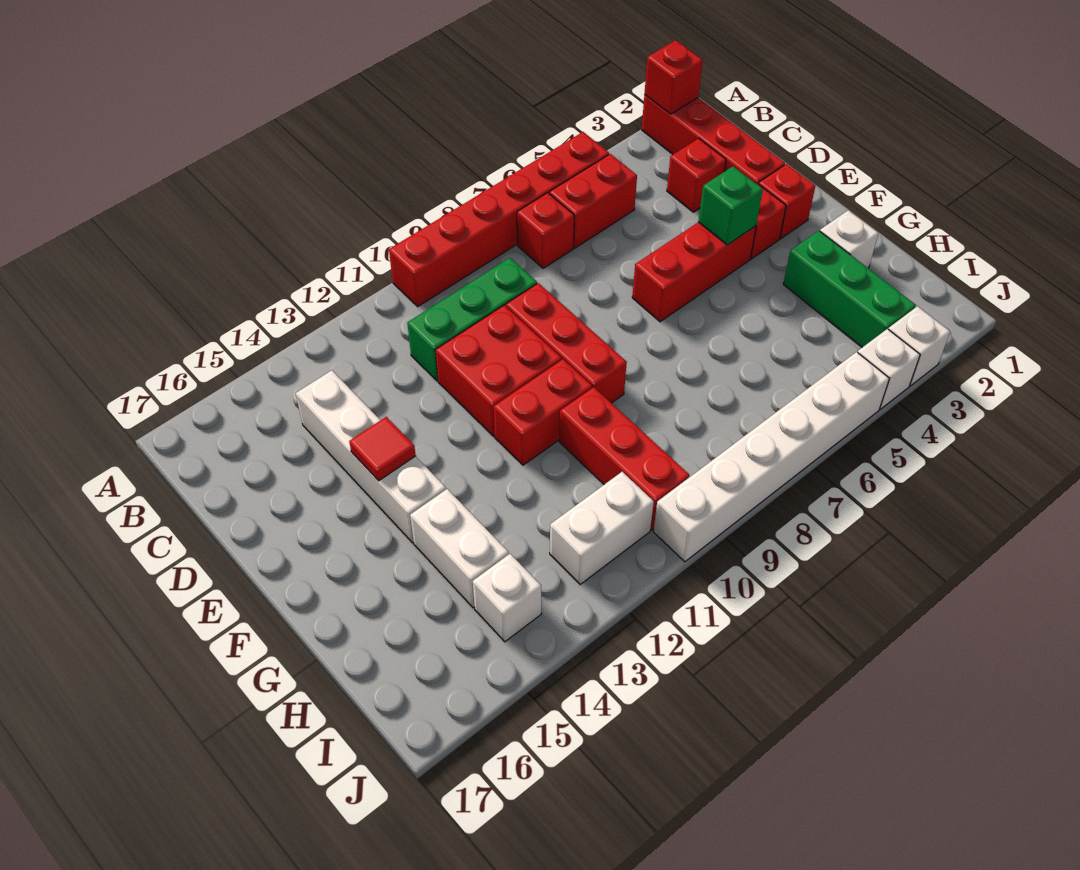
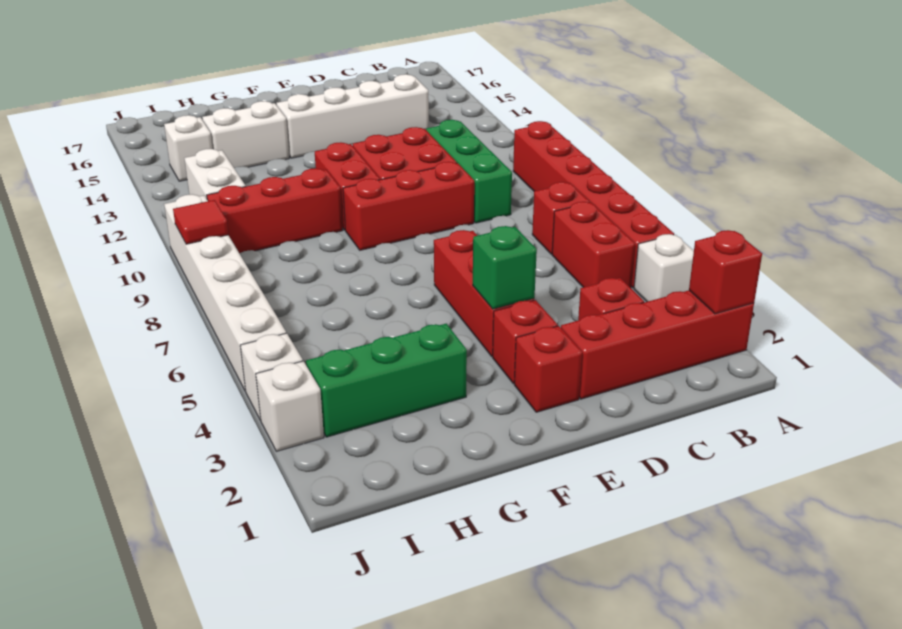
red 1x1 tile [349,417,416,481] -> red 1x1 tile moved to [173,200,228,244]
white 1x1 brick [820,210,879,268] -> white 1x1 brick moved to [634,234,694,302]

